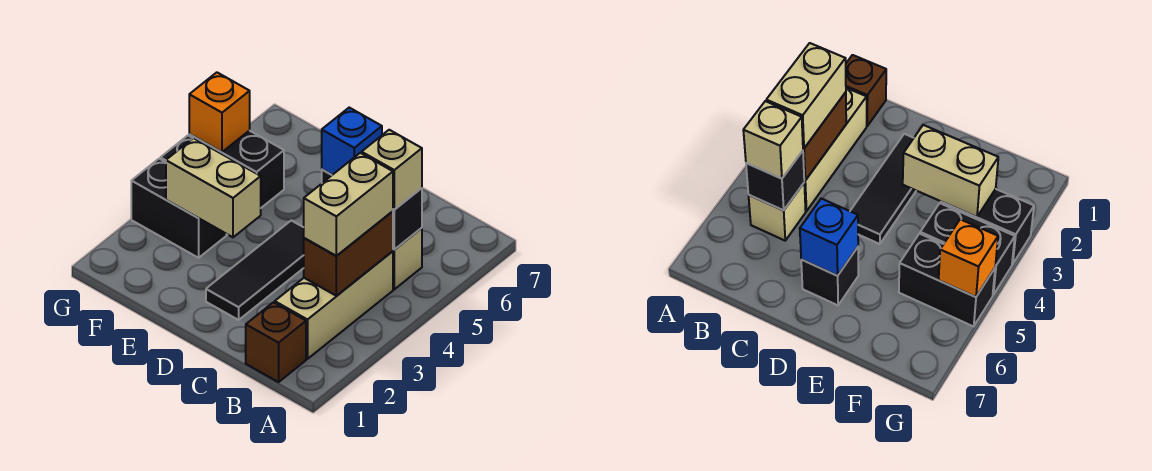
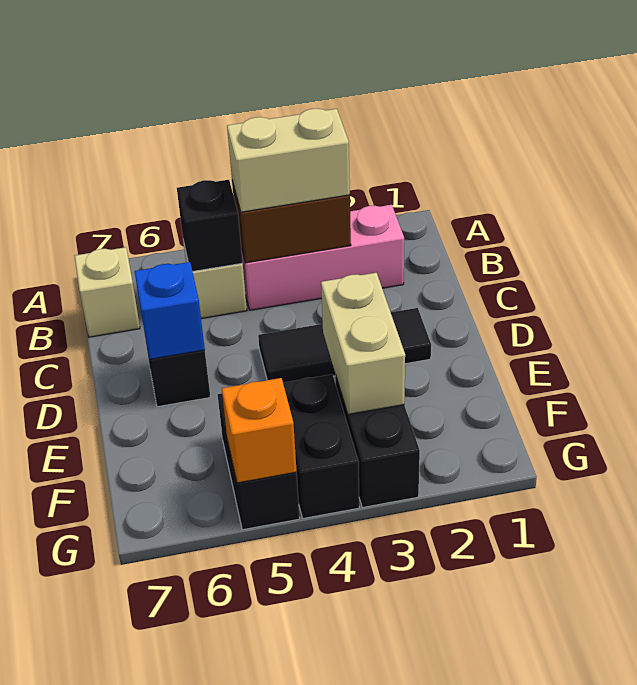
brown 1x1 brick [246,302,306,382] -> none
tan 1x3 brick [275,251,393,359] -> pink 1x3 brick [241,205,404,310]
tan 1x1 brick [362,130,422,210] -> tan 1x1 brick moved to [75,247,140,337]

